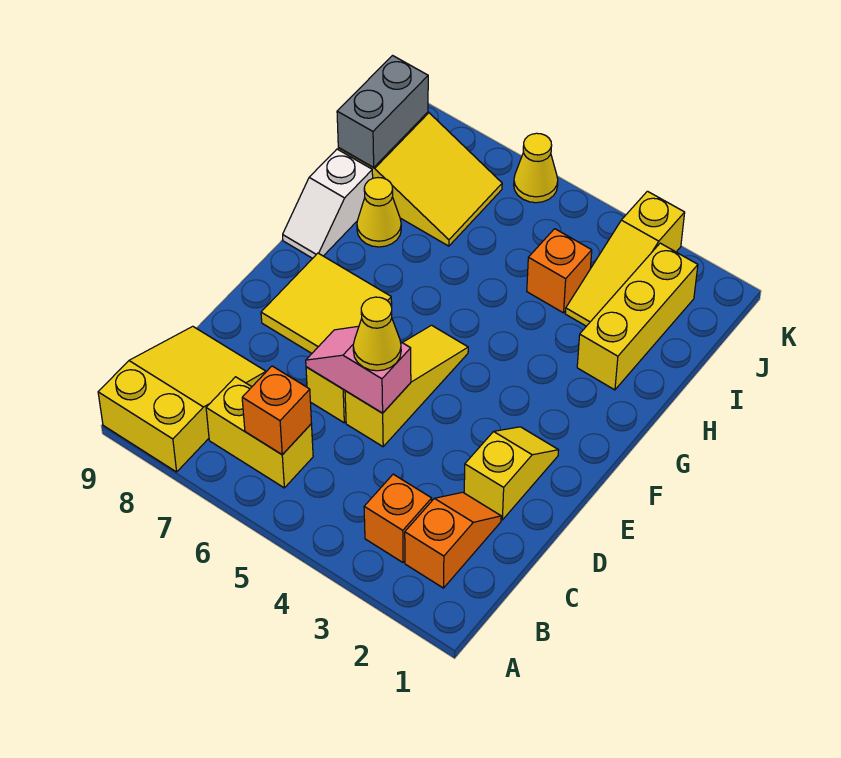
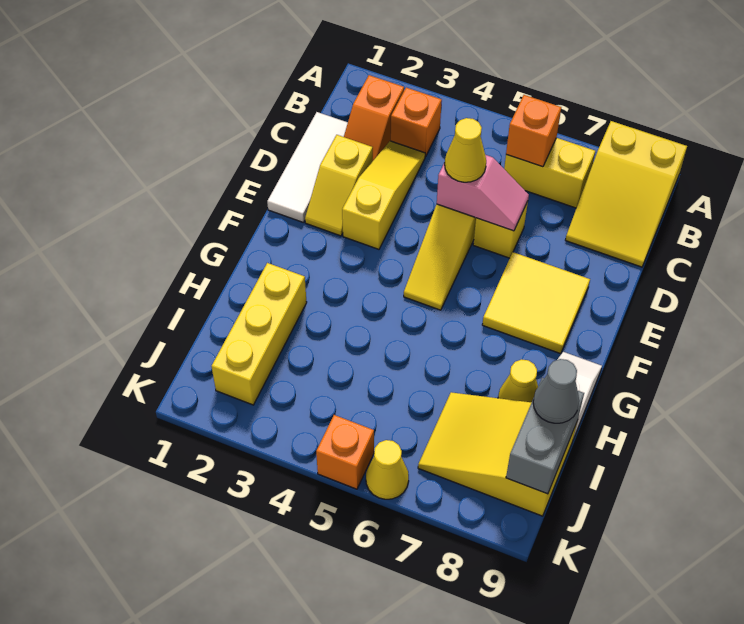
none -> white 1x3 tile [267,112,348,223]
yellow 1x3 slope [565,191,685,326] -> yellow 1x3 slope moved to [342,141,425,249]
orange 1x1 brick [527,229,592,313] -> orange 1x1 brick moved to [316,415,374,489]
none -> grey 1x1 cone [533,359,579,423]

